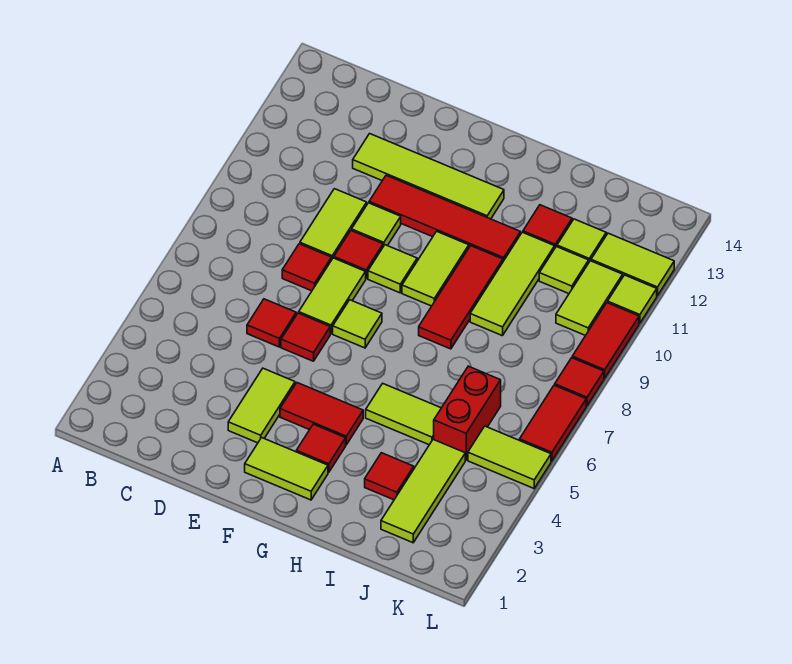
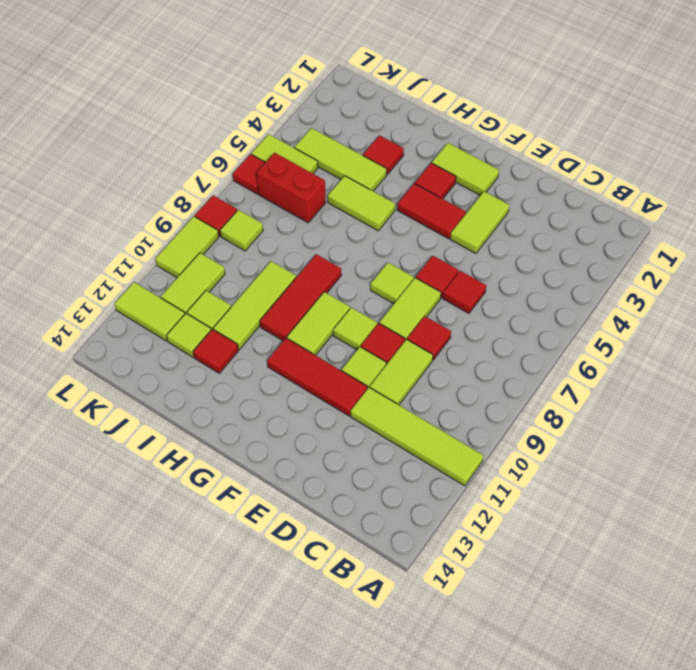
lime 1x4 tile [353,134,504,219] -> lime 1x4 tile moved to [351,387,483,486]
red 1x4 tile [369,175,521,261] -> red 1x3 tile [267,338,367,416]
lime 1x3 tile [381,439,465,543] -> lime 1x3 tile turned to [295,128,387,191]
red 1x2 brick [434,366,501,460] -> red 1x2 brick turned to [257,153,326,223]
red 1x2 tile [520,385,586,461] -> red 1x1 tile [233,154,265,194]
red 1x2 tile [572,303,639,378] -> lime 1x2 tile [155,216,219,277]
lime 1x1 tile [608,275,657,323] -> lime 1x1 tile moved to [220,210,263,251]

